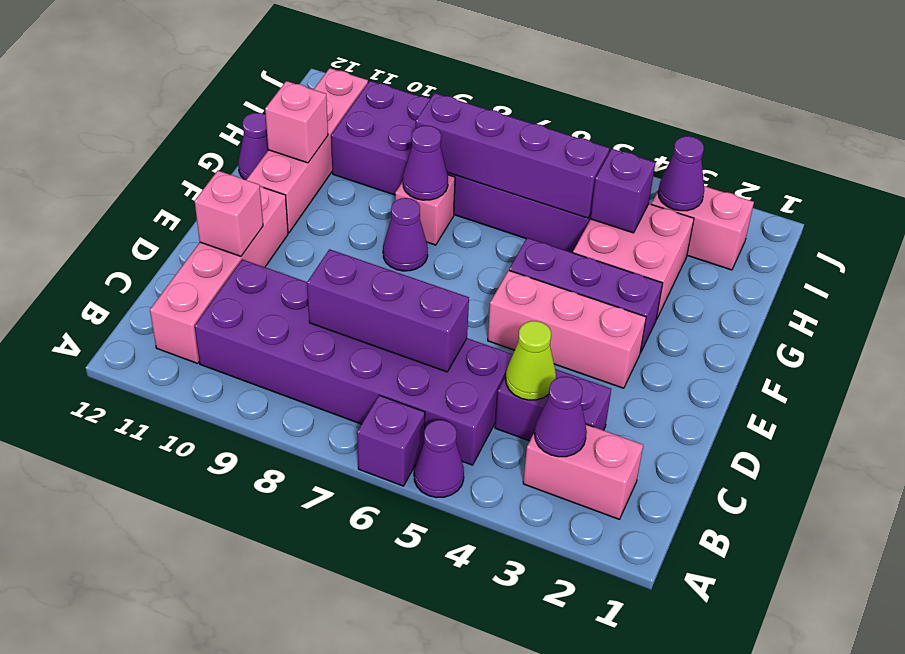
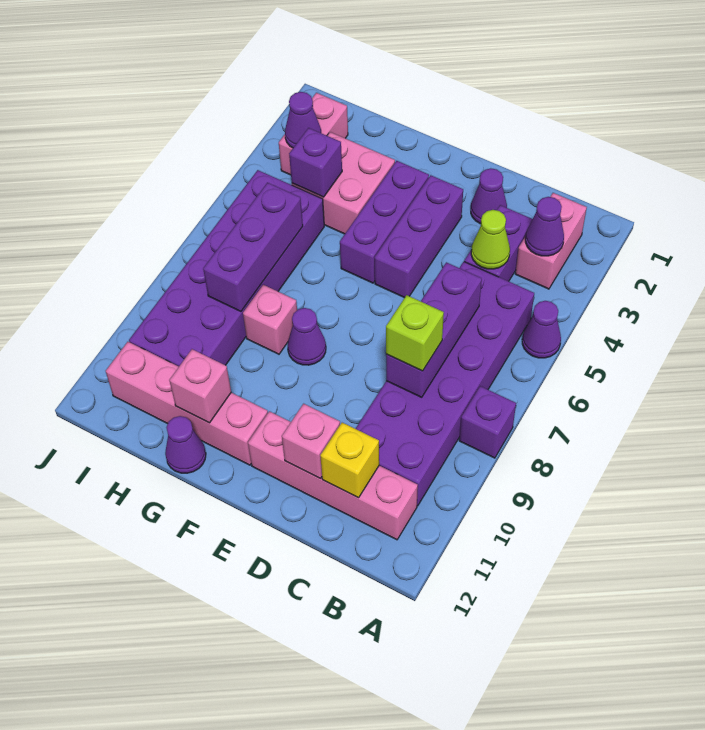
purple 1x1 brick [357,395,425,486] -> purple 1x1 brick moved to [459,386,516,458]
none -> lime 1x1 brick [386,295,444,371]
none -> yellow 1x1 brick [320,423,379,498]
pink 1x3 brick [488,270,646,388] -> purple 1x3 brick [375,175,463,298]
purple 1x1 cone [403,126,448,200] -> purple 1x1 cone moved to [471,168,507,224]
purple 1x4 brick [416,93,609,218] -> purple 1x3 brick [203,183,303,311]

